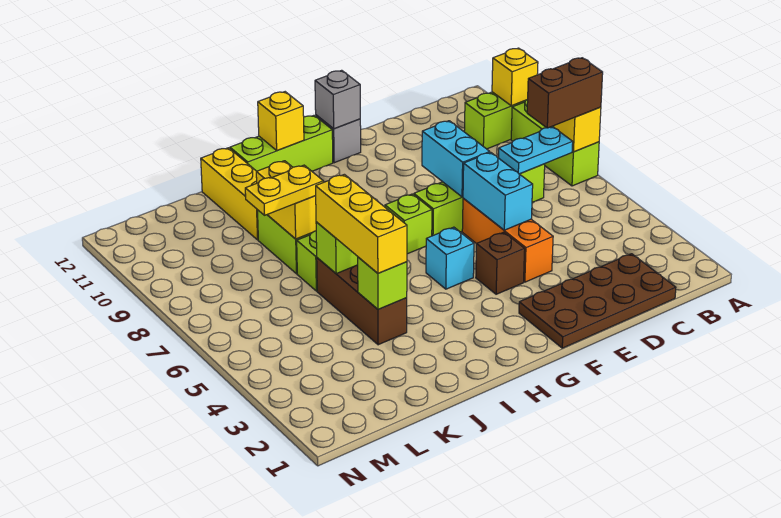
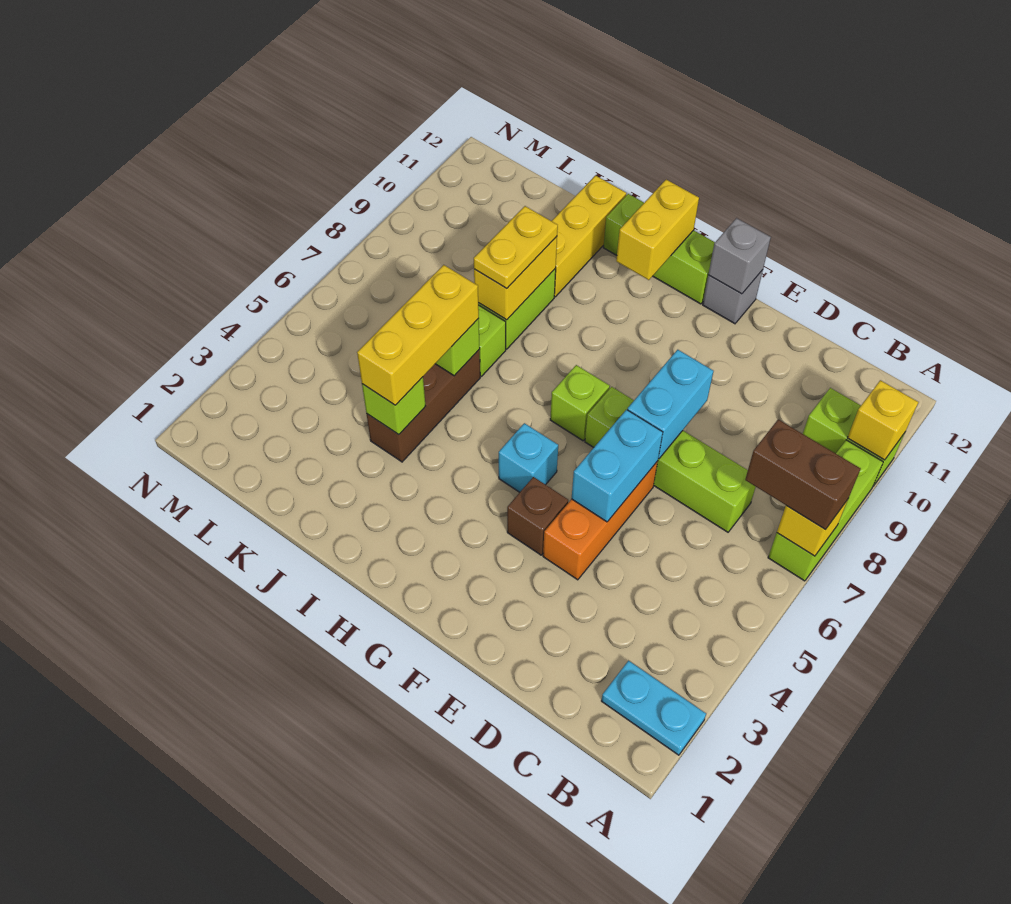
cyan 1x2 plate [499,127,573,174] -> cyan 1x2 plate moved to [602,661,706,755]
brown 2x4 plate [519,254,676,348] -> none
yellow 1x1 brick [258,92,304,151] -> yellow 1x2 brick [616,180,699,280]
yellow 1x2 plate [245,165,323,215] -> yellow 1x2 plate turned to [474,206,558,288]

